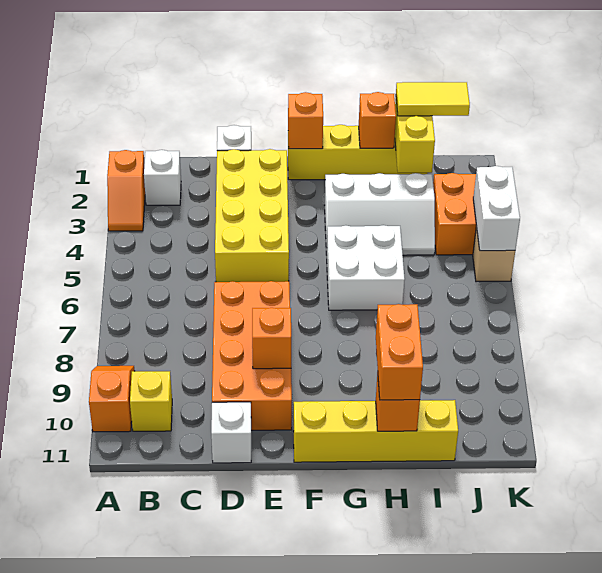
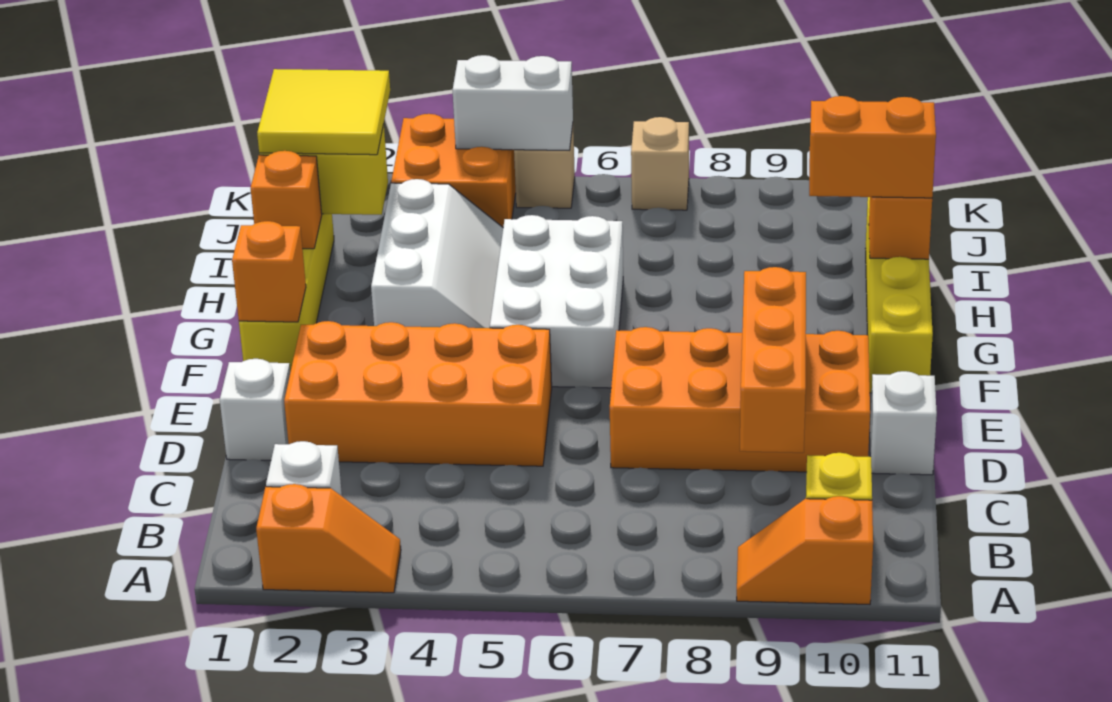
yellow 2x4 brick [215,149,289,282] -> orange 2x4 brick [284,321,552,466]
orange 1x1 brick [252,308,291,369] -> orange 1x3 brick [740,267,806,453]
white 2x2 brick [327,225,405,310] -> white 2x3 brick [490,215,623,388]
yellow 1x2 tile [396,82,470,116] -> yellow 2x2 tile [257,69,390,155]
none -> tan 1x1 brick [631,117,689,210]

